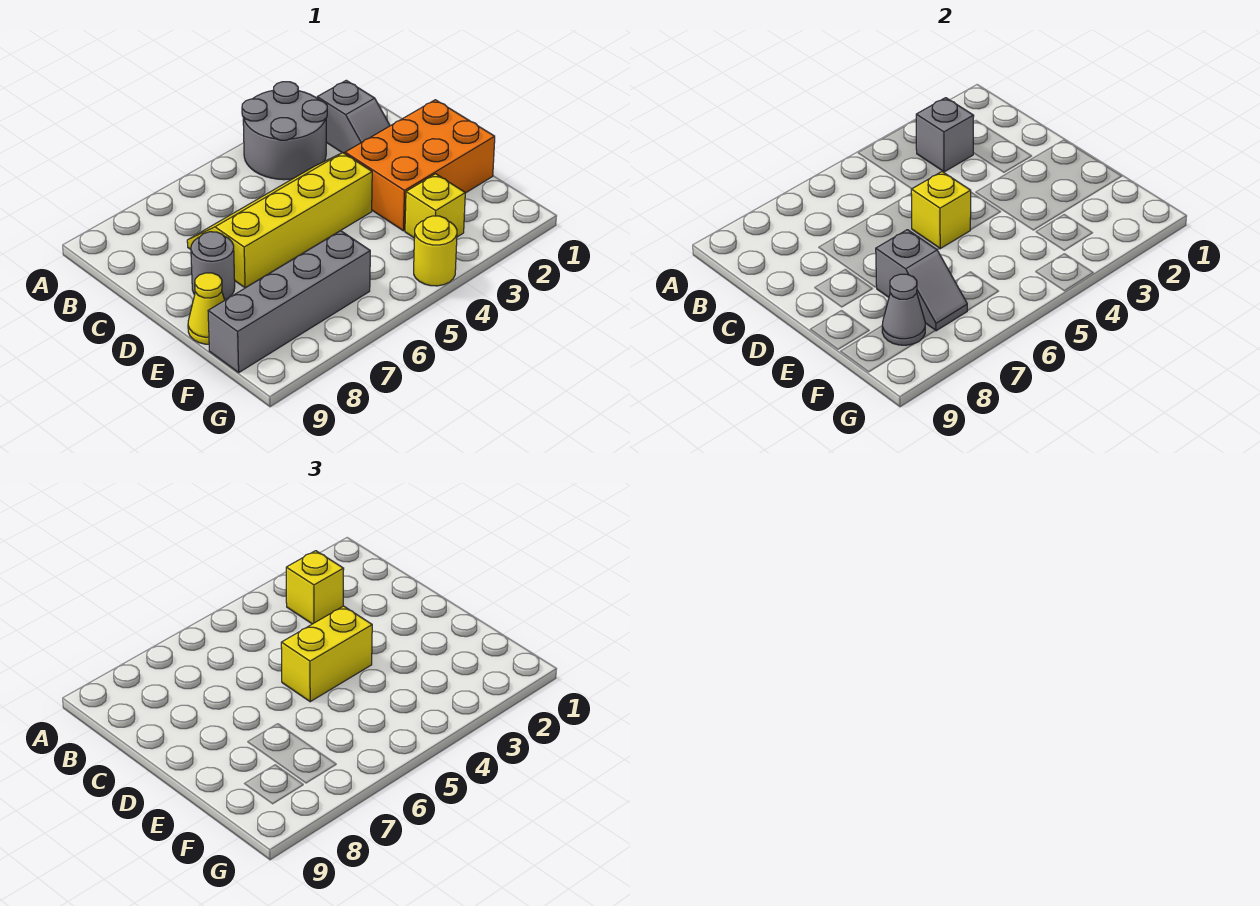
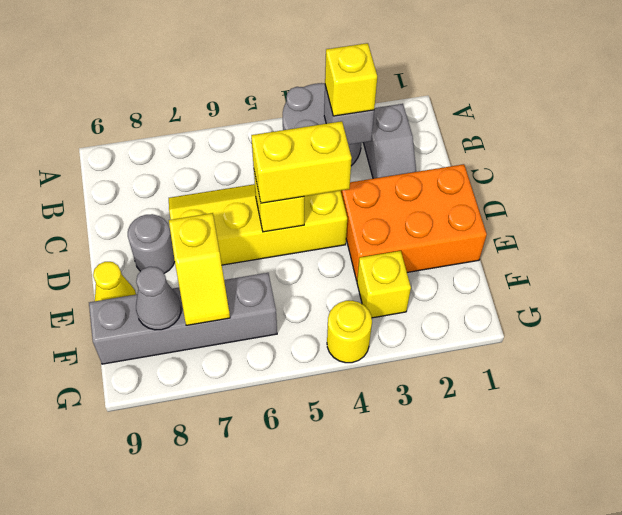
grey 1x2 slope [876,230,968,331] -> yellow 1x2 slope [169,213,230,325]

